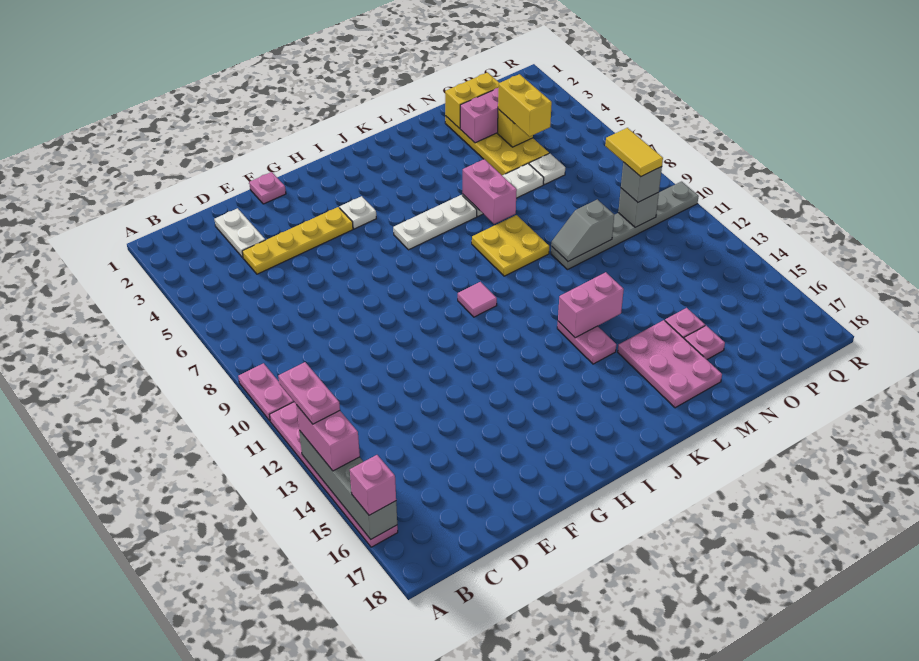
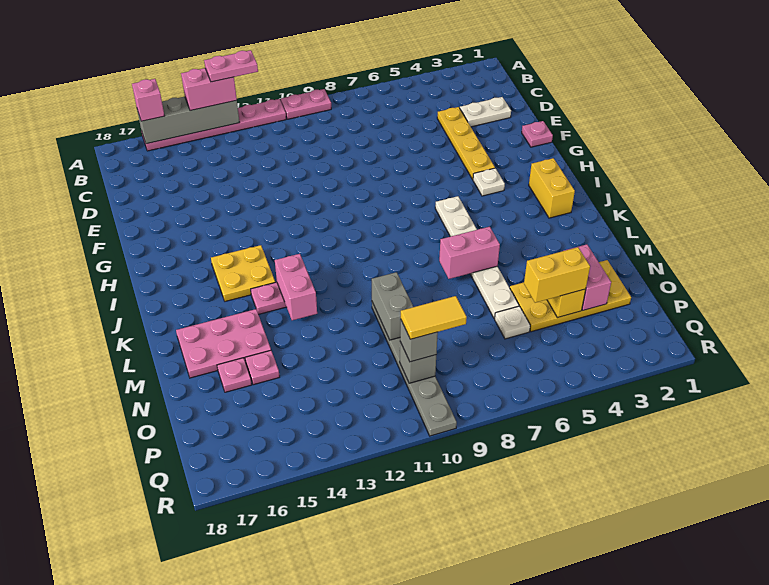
pink 1x1 tile [458,282,497,317] -> none
yellow 2x2 plate [472,215,549,276] -> yellow 2x2 plate moved to [211,245,275,301]
grey 1x2 slope [551,199,614,261] -> grey 1x2 brick [372,272,413,340]
yellow 1x2 brick [445,72,499,129] -> yellow 1x2 brick moved to [529,158,575,218]

